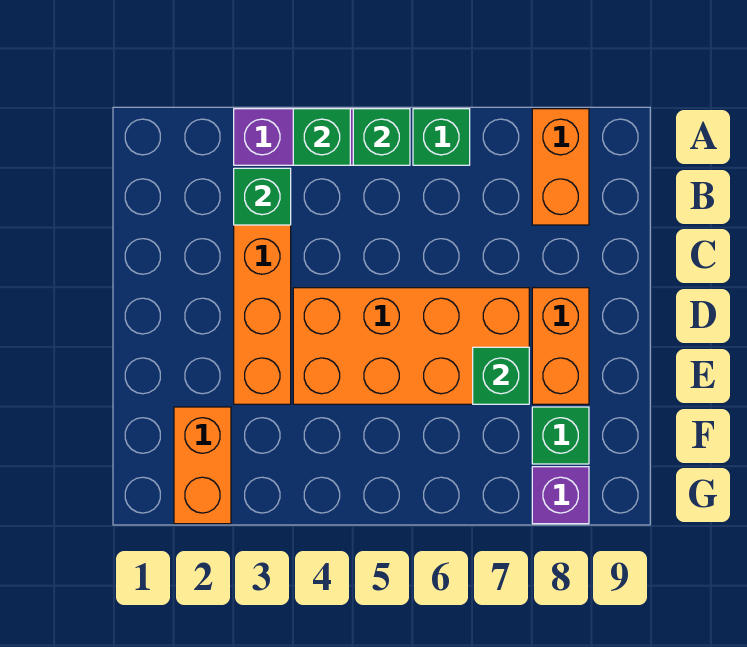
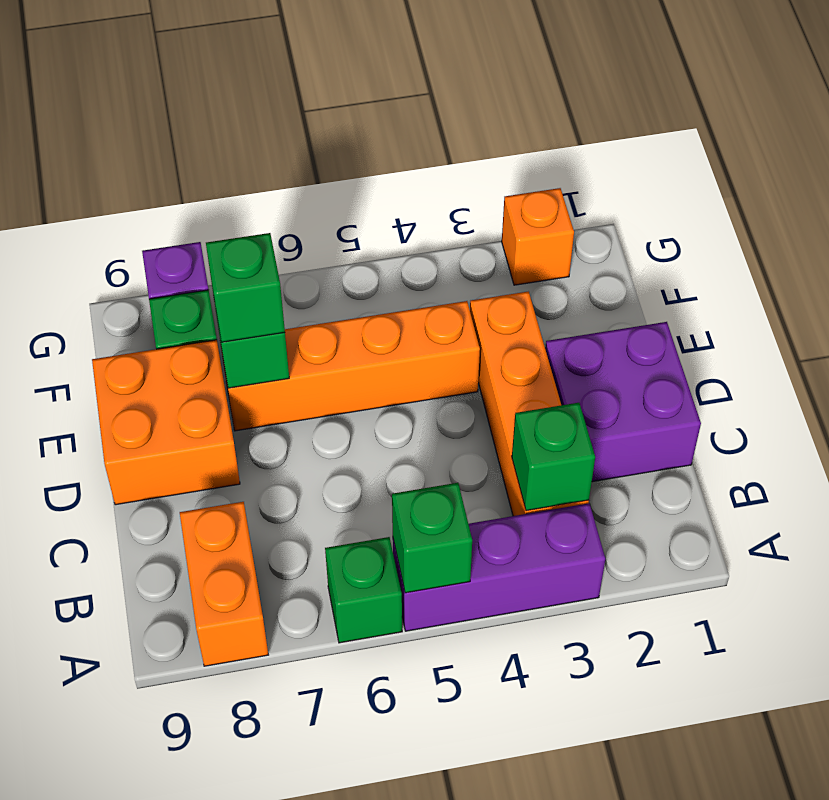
green 1x1 brick [293,109,350,165] -> green 1x1 brick moved to [206,233,285,342]
none -> purple 2x2 brick [545,322,701,482]
orange 2x4 brick [293,288,529,404] -> orange 1x4 brick [221,301,480,431]
orange 1x2 brick [532,288,589,404] -> orange 2x2 brick [92,340,240,505]
orange 1x2 brick [174,407,231,524] -> orange 1x1 brick [502,188,574,285]

